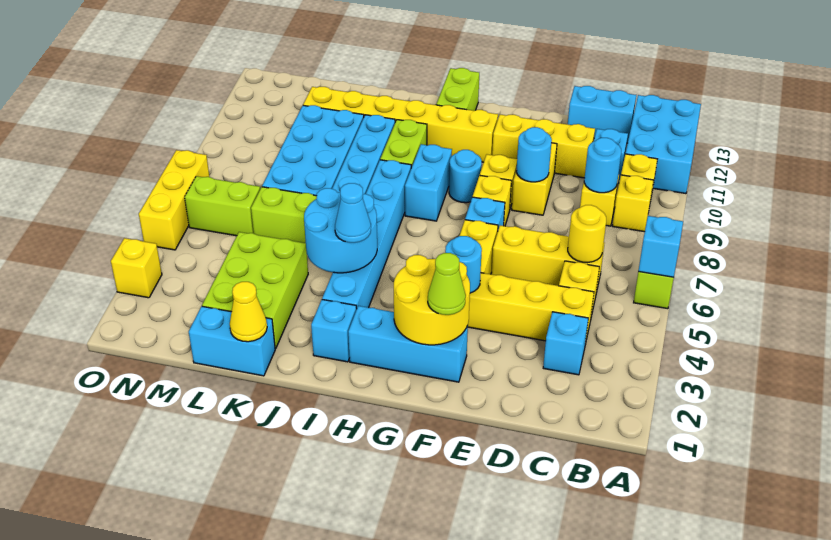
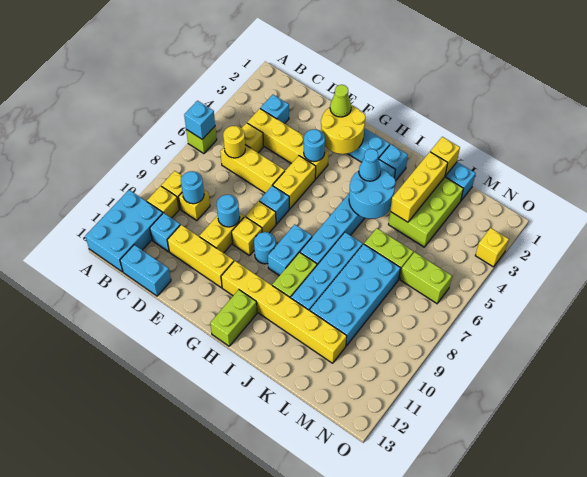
yellow 1x1 cone [230,282,267,342] -> yellow 1x1 brick [430,137,460,176]
yellow 1x3 brick [139,150,209,250] -> yellow 1x3 brick moved to [390,152,448,222]

